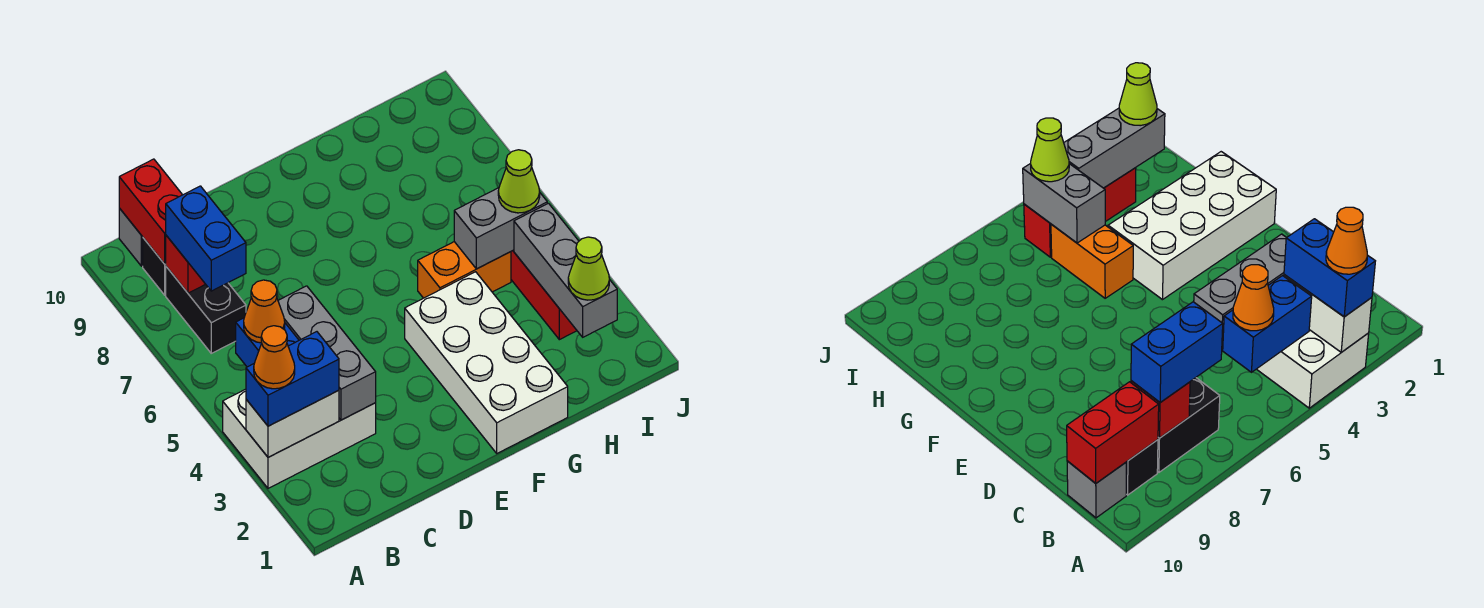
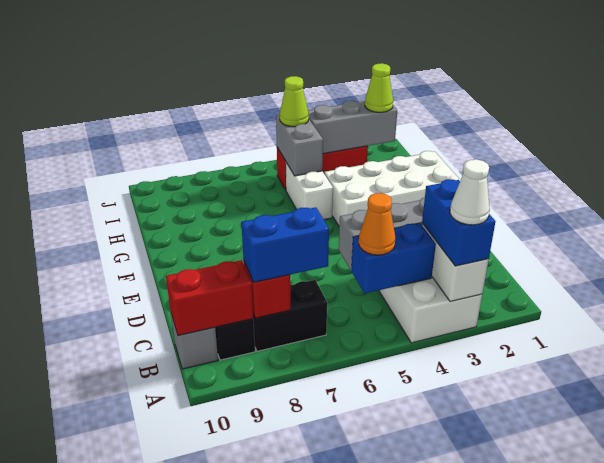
orange 1x1 cone [254,326,295,389] -> white 1x1 cone [450,159,490,225]
orange 1x2 brick [418,242,511,298] -> white 1x2 brick [286,163,333,220]

